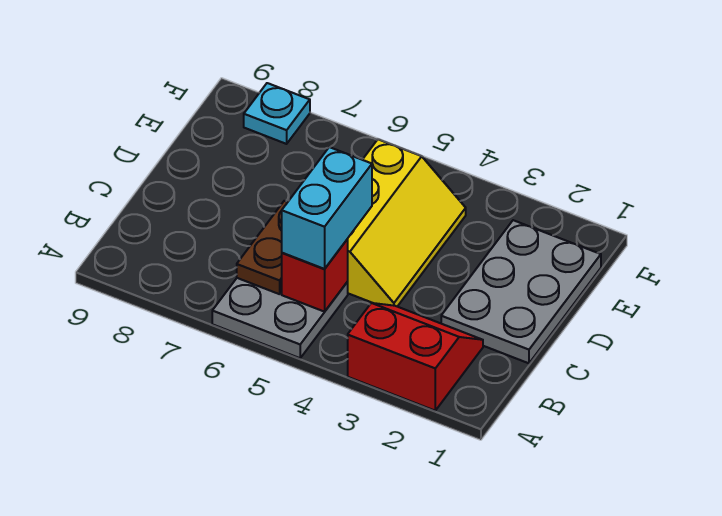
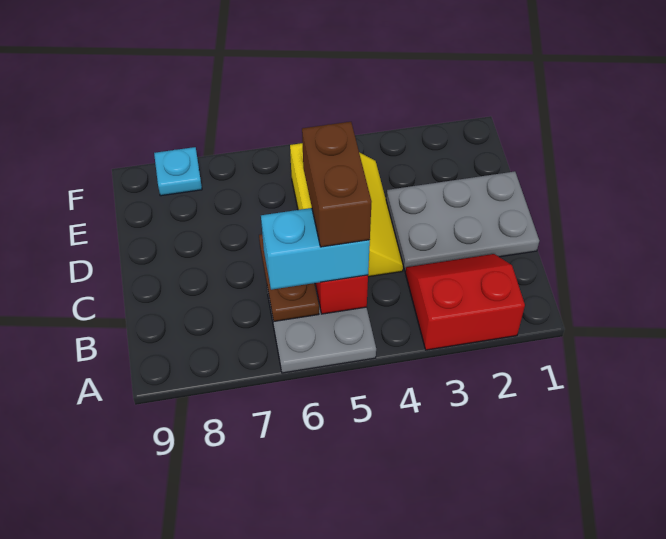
cyan 1x2 brick [282,147,372,269] -> cyan 1x2 brick turned to [261,208,370,290]
none -> brown 1x2 brick [302,122,371,247]
grey 2x3 plate [441,220,601,363] -> grey 2x3 plate turned to [386,171,539,271]

